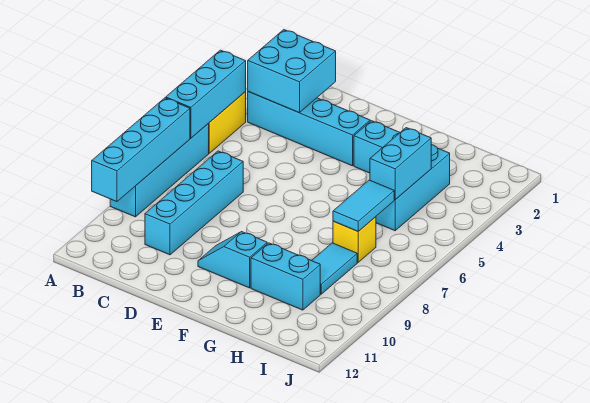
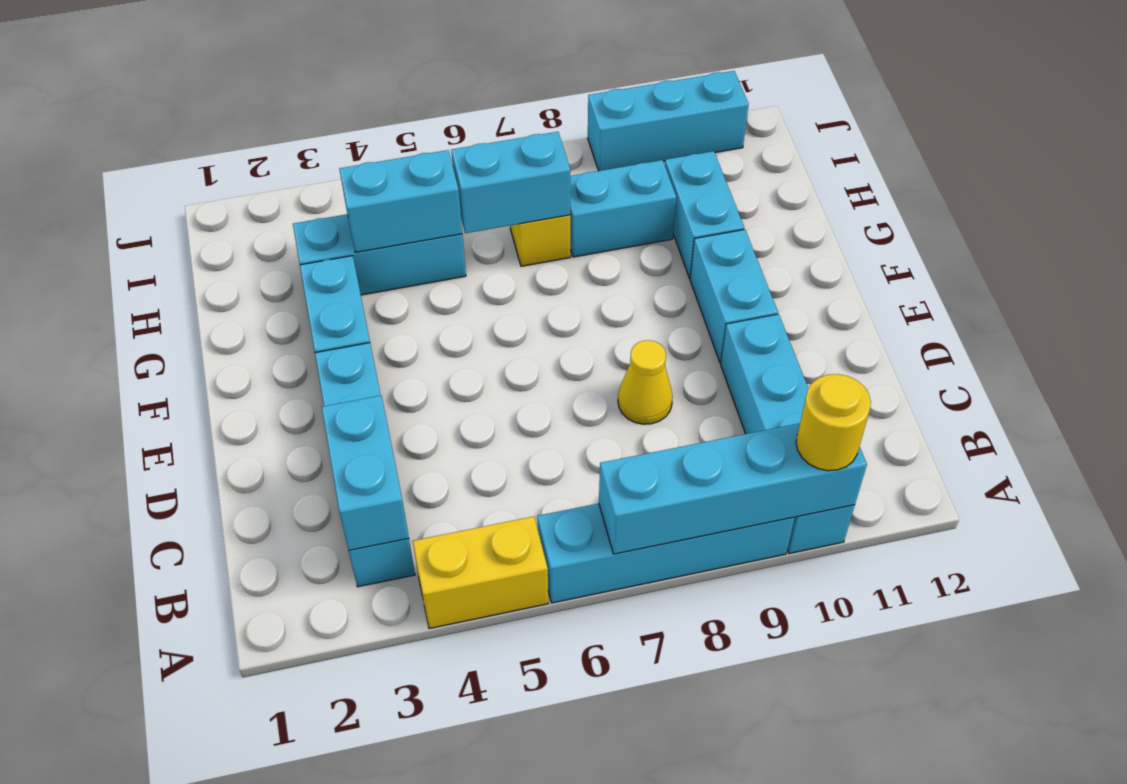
cyan 1x3 brick [166,50,246,138] -> cyan 1x3 brick moved to [588,71,749,171]
none -> yellow 1x1 round brick [796,374,871,471]
cyan 2x2 brick [248,30,336,113] -> cyan 1x2 brick [322,396,409,550]
cyan 1x4 brick [145,151,243,255] -> cyan 1x4 brick turned to [721,314,855,554]
none -> yellow 1x1 cone [618,340,673,424]
cyan 1x2 slope [198,232,267,288] -> cyan 1x2 brick [690,229,778,363]
cyan 1x2 tile [333,180,394,231] -> cyan 1x2 brick [451,132,570,233]
cyan 1x2 tile [312,243,357,294] -> cyan 1x2 brick [570,160,676,257]

